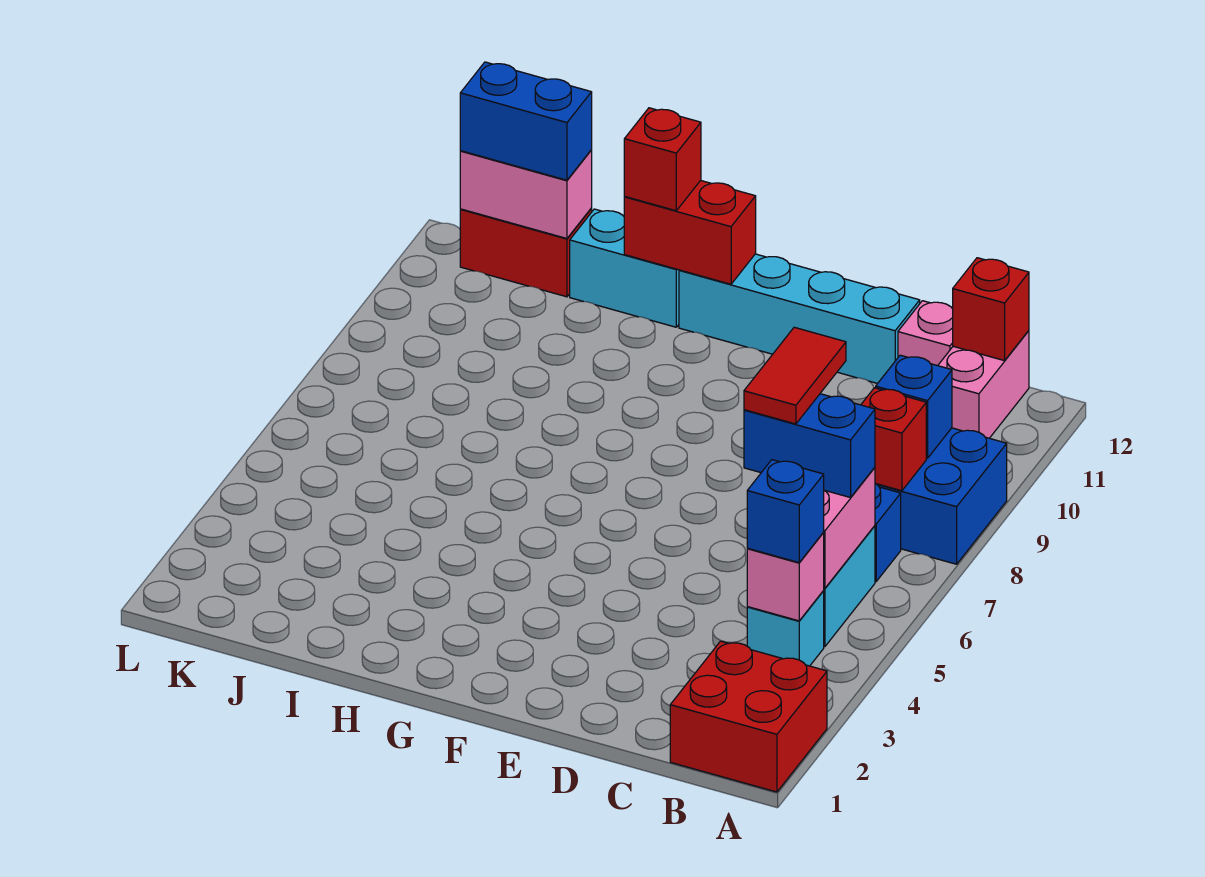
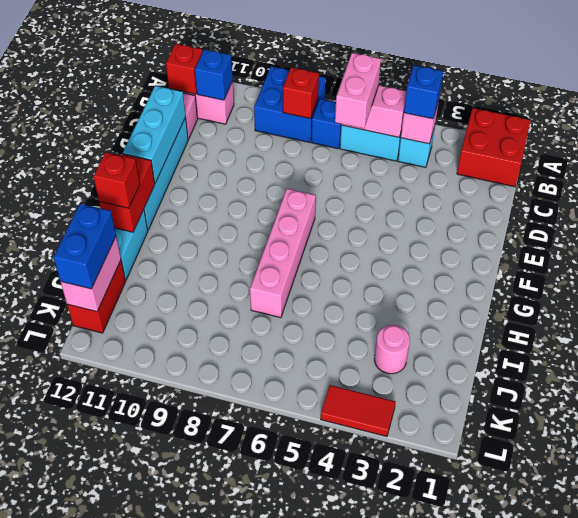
blue 1x2 brick [744,394,875,498] -> pink 1x2 brick [335,53,381,128]
blue 1x1 brick [876,355,952,458] -> blue 1x1 brick moved to [195,49,233,100]
red 1x2 tile [744,327,846,424] -> red 1x2 tile moved to [321,385,395,436]
none -> cyan 1x3 brick [123,86,186,183]
none -> pink 1x4 brick [250,189,316,318]
none -> pink 1x1 round brick [374,325,410,374]

